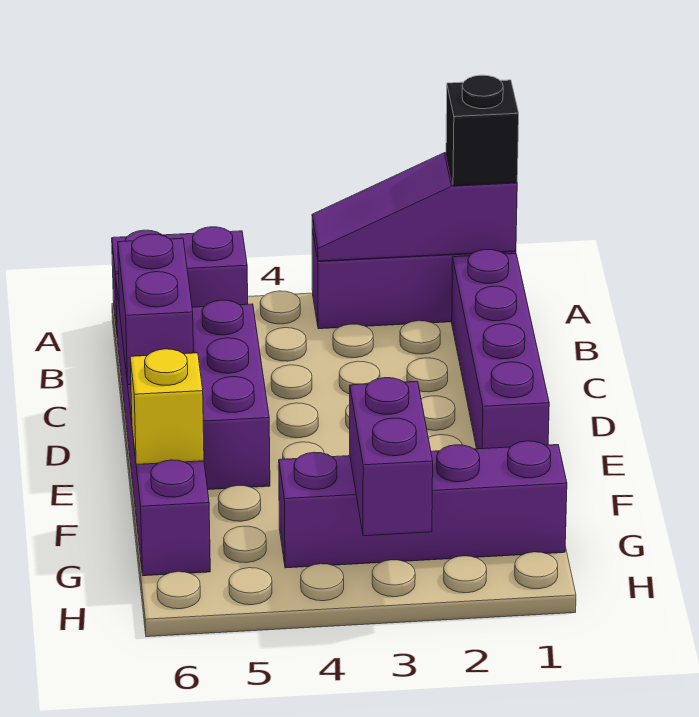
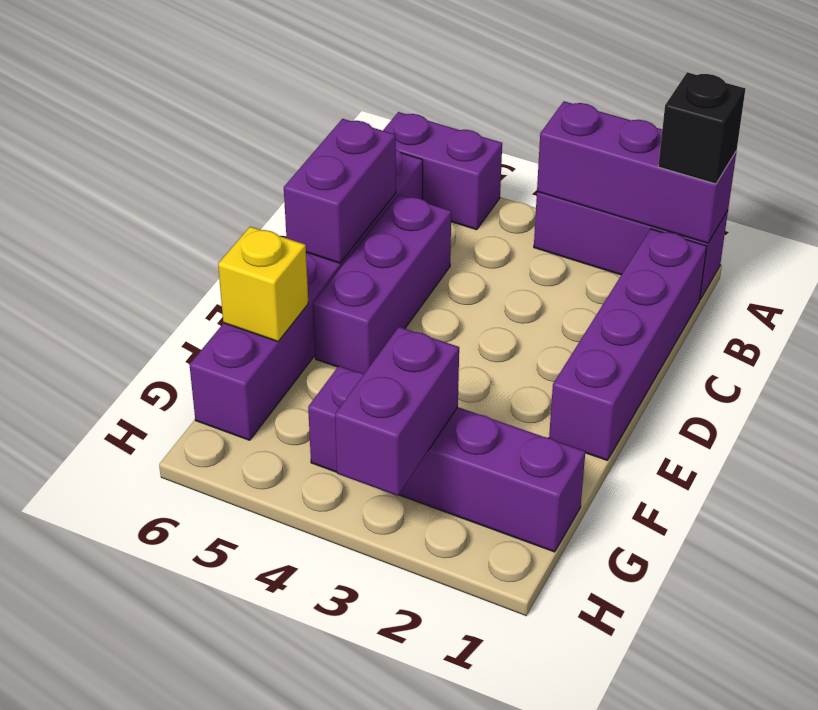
purple 1x3 slope [312,153,517,261] -> purple 1x3 brick [537,101,737,243]

